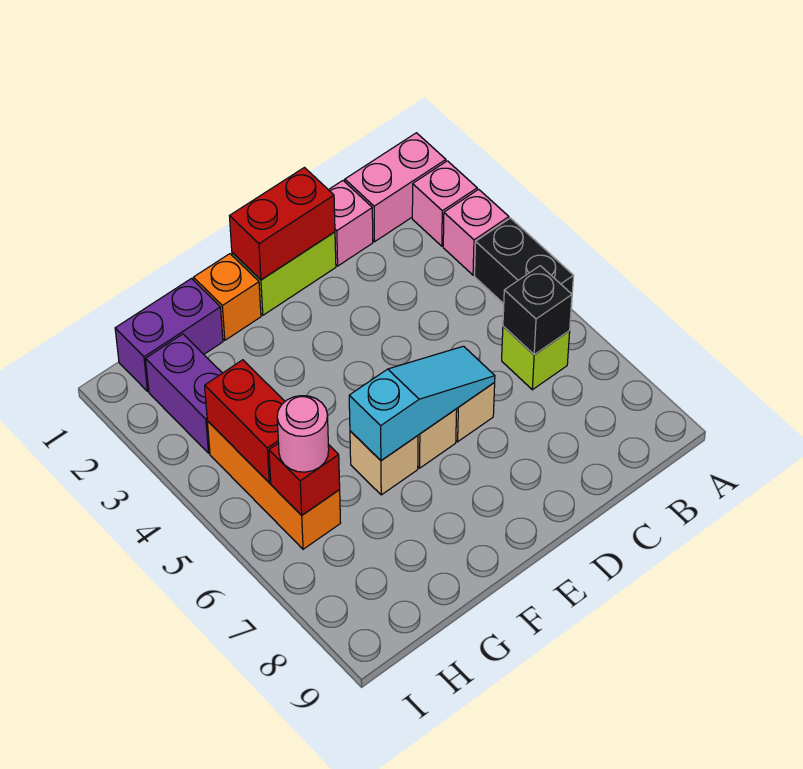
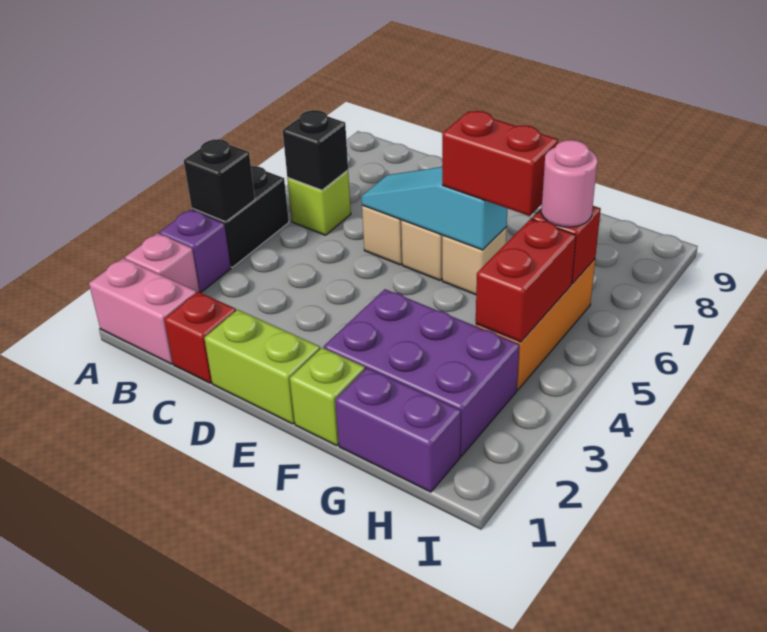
pink 1x1 brick [443,189,509,275] -> purple 1x1 brick [159,210,231,292]
none -> black 1x1 brick [184,139,255,222]
pink 1x1 brick [329,181,373,266] -> red 1x1 brick [164,292,236,383]
red 1x2 brick [230,168,335,280] -> red 1x2 brick moved to [442,111,558,216]
orange 1x1 brick [193,254,261,340] -> lime 1x1 brick [290,348,365,446]
purple 1x2 brick [146,334,222,453] -> purple 2x3 brick [324,289,519,456]

